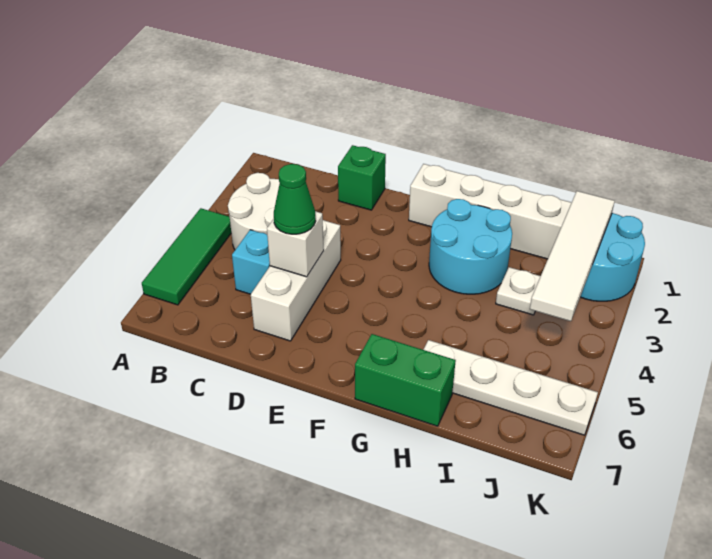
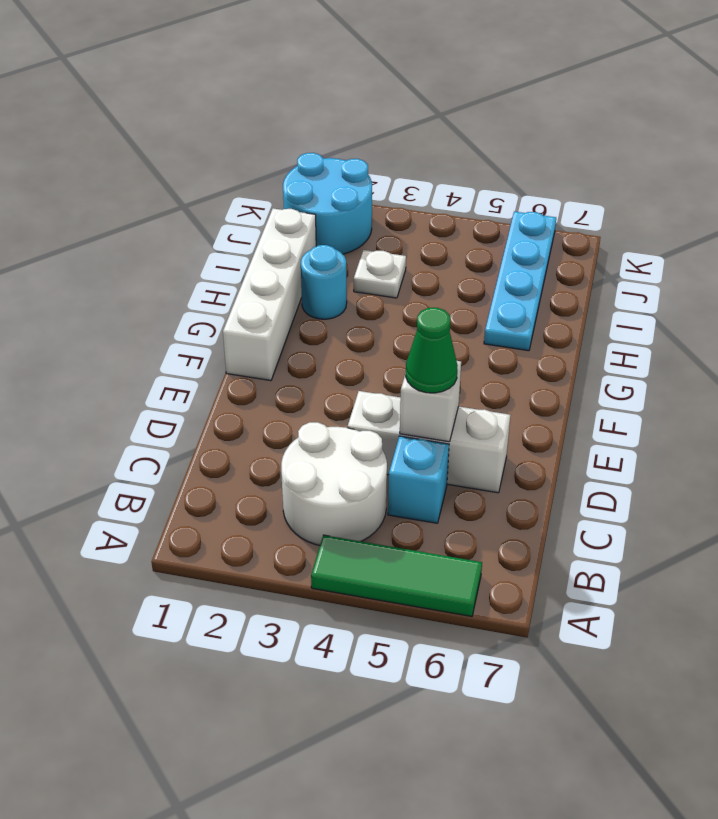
green 1x1 brick [338,145,386,210] -> none
cyan 2x2 round brick [429,199,512,294] -> cyan 1x1 round brick [301,245,347,319]
green 1x2 brick [355,334,456,426] -> none
white 1x4 plate [423,340,598,435] -> cyan 1x4 plate [484,212,556,351]
white 1x4 tile [530,191,615,321] -> none

